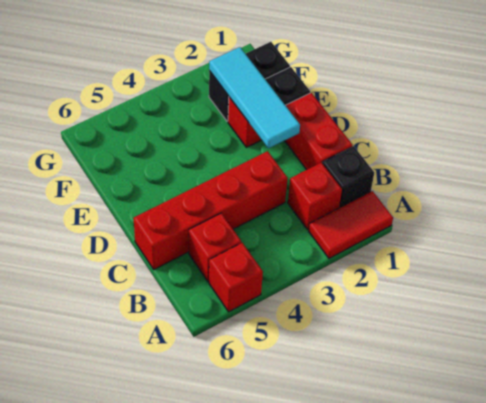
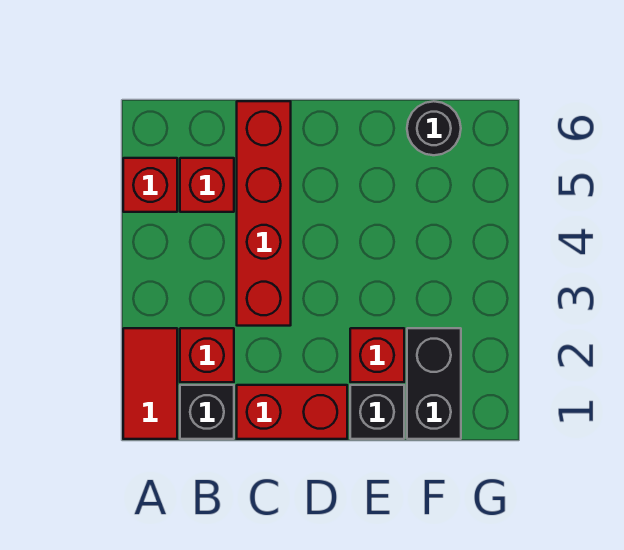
cyan 1x3 tile [209,47,300,148] -> none
none -> black 1x1 round brick [407,101,461,155]

